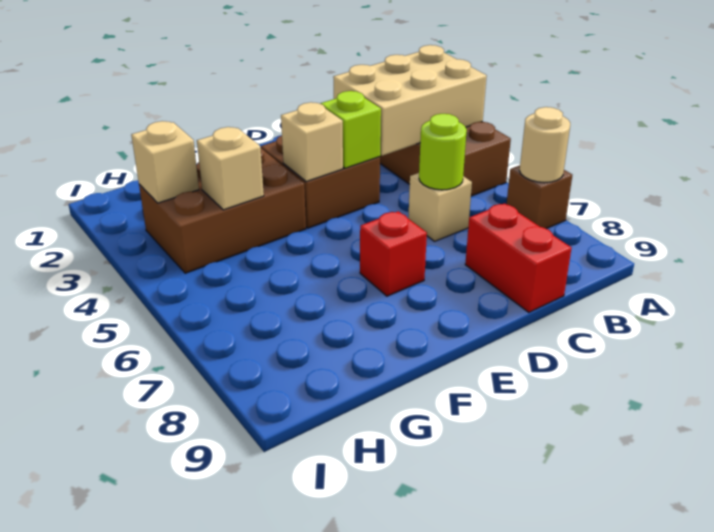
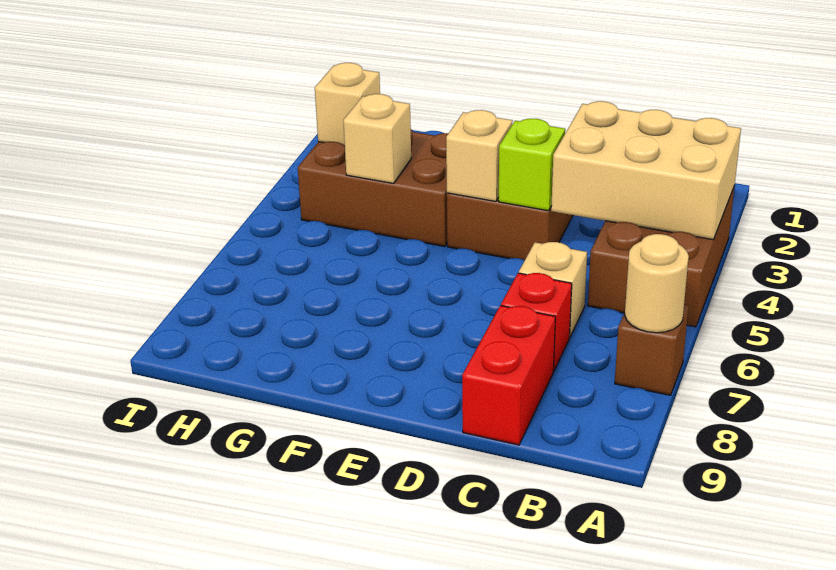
lime 1x1 round brick [419,114,467,190] -> none
red 1x1 brick [360,211,427,296] -> red 1x1 brick moved to [501,273,572,371]

